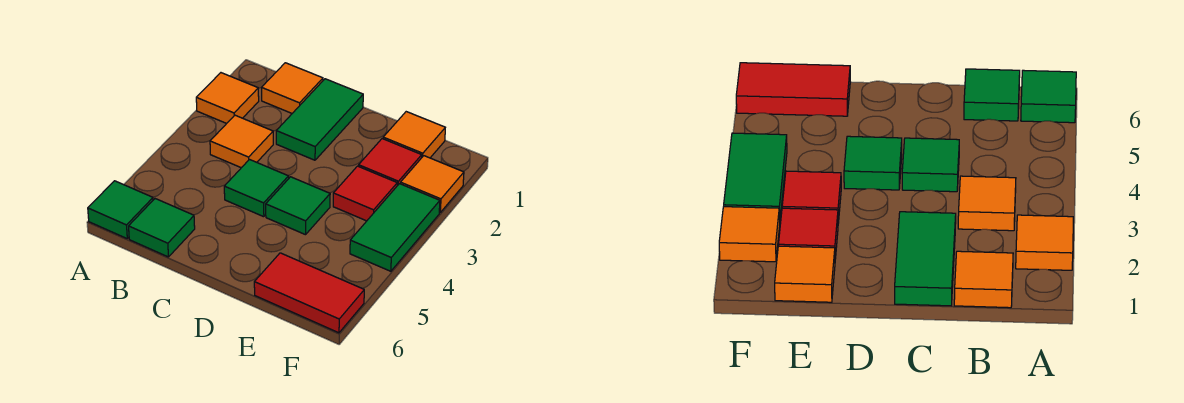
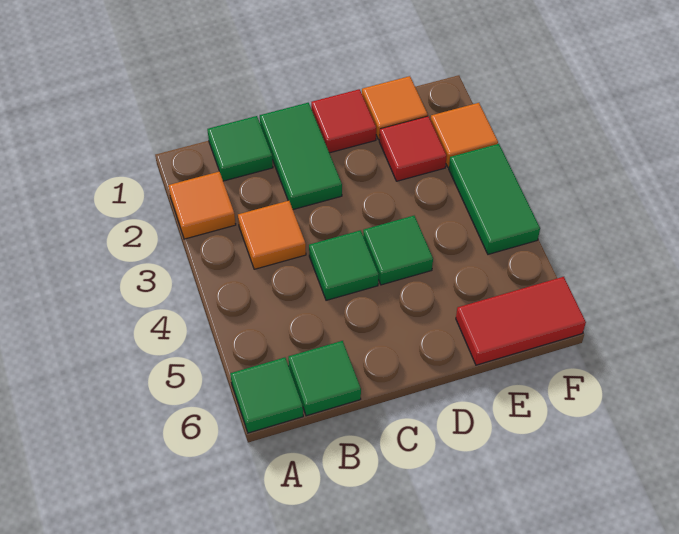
orange 1x1 tile [262,63,323,113] -> green 1x1 tile [207,116,273,181]
red 1x1 tile [333,166,397,221] -> red 1x1 tile moved to [311,89,376,153]

